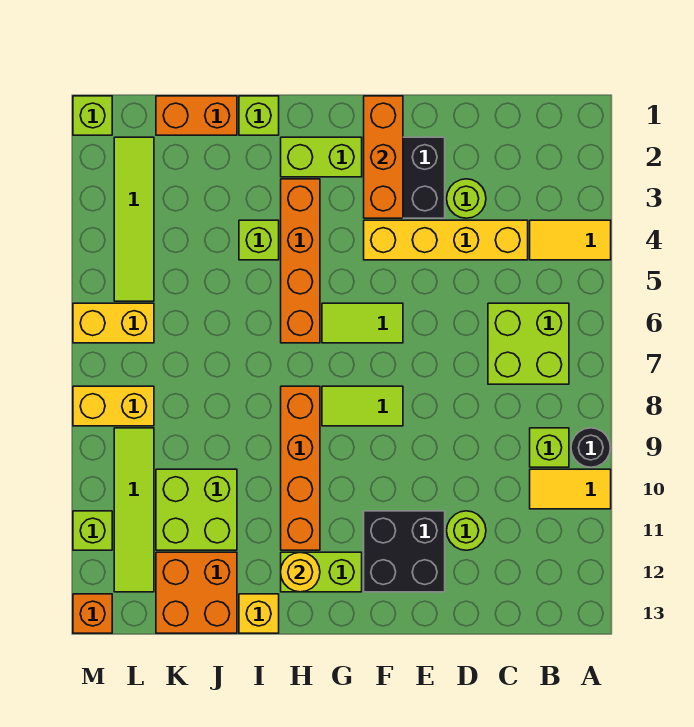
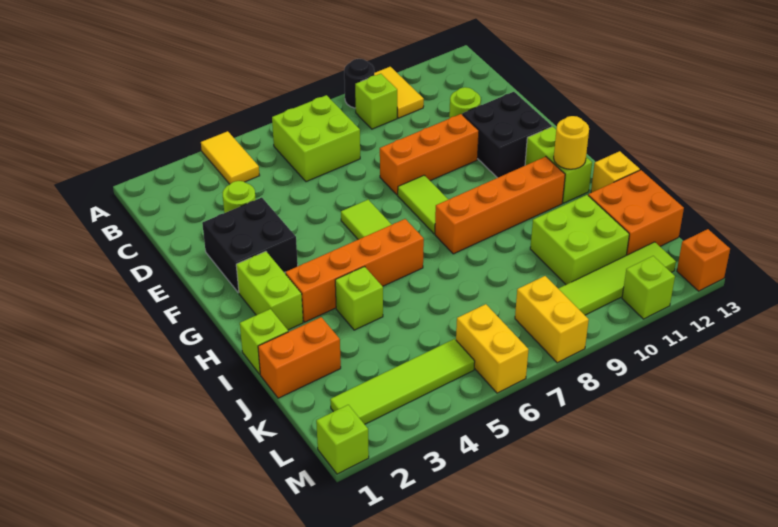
yellow 1x4 brick [364,220,528,260] -> none
orange 1x3 brick [364,96,403,218] -> orange 1x3 brick moved to [380,114,479,195]
orange 1x2 brick [156,96,237,135] -> orange 1x2 brick turned to [258,317,341,398]

